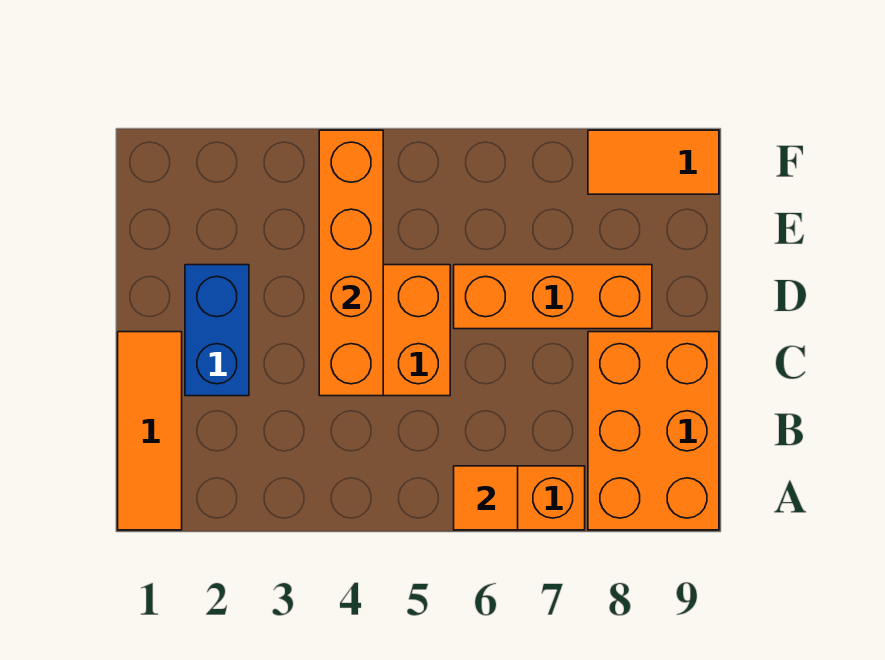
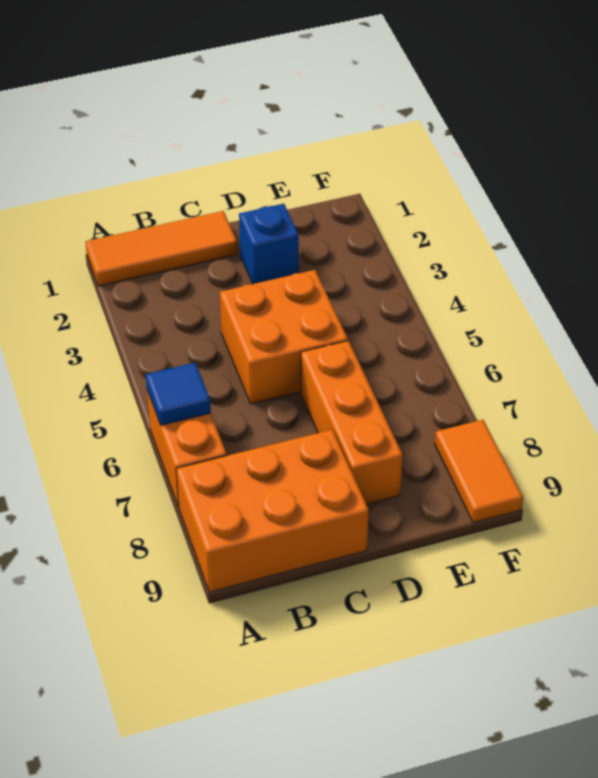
orange 1x1 tile [454,466,518,530] -> blue 1x1 tile [146,363,211,425]
blue 1x2 brick [185,265,249,396] -> blue 1x1 brick [239,204,299,284]
orange 1x4 brick [319,130,383,396] -> none

